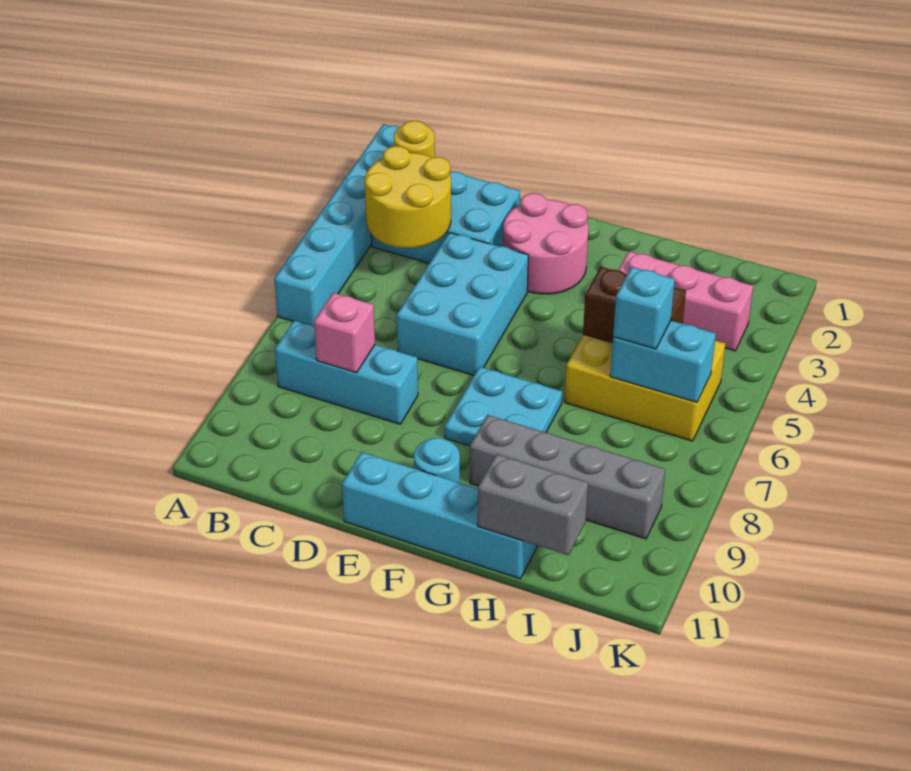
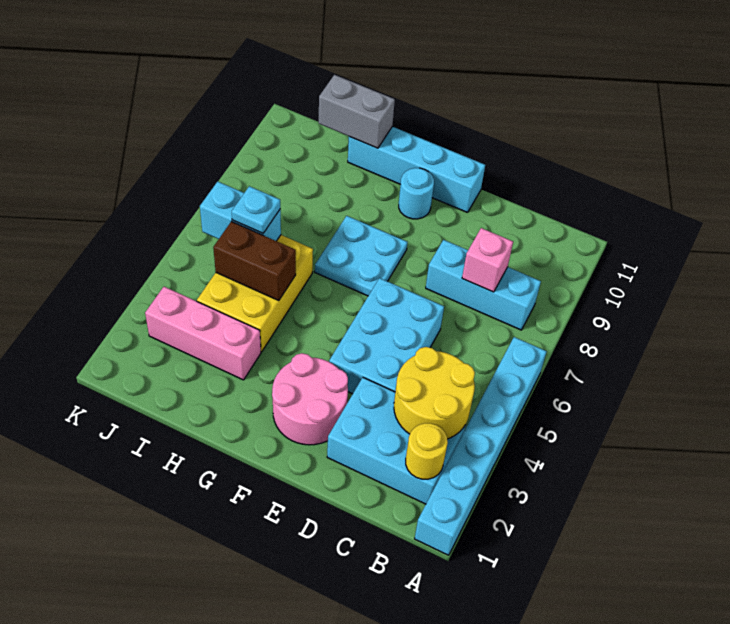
grey 1x4 brick [470,415,665,539] -> none
yellow 2x3 brick [565,334,725,441] -> yellow 2x3 brick turned to [197,235,313,352]
cyan 1x1 brick [613,267,675,349] -> cyan 1x1 plate [232,186,280,233]

